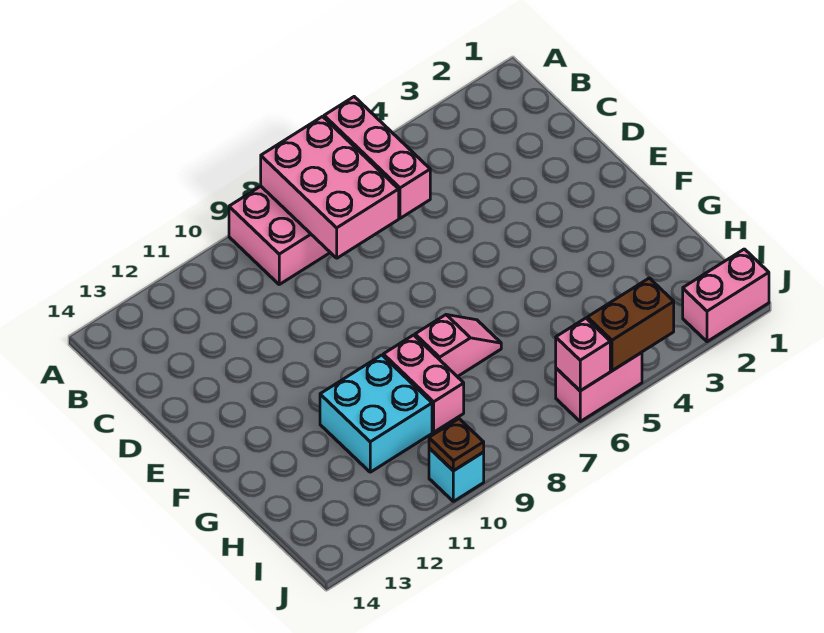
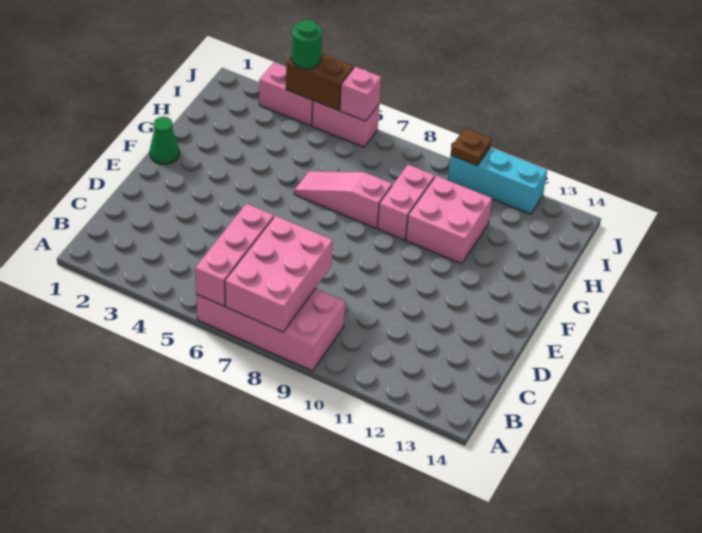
none -> green 1x1 cone [150,117,179,165]
pink 1x2 slope [415,315,501,377] -> pink 1x3 slope [294,171,392,228]
cyan 2x2 brick [320,355,432,472] -> pink 2x2 brick [406,176,492,264]
pink 1x2 brick [683,249,769,342] -> pink 1x2 brick moved to [259,63,313,126]
none -> green 1x1 round brick [292,20,322,69]
cyan 1x1 brick [429,448,484,501] -> cyan 1x3 brick [448,148,547,214]

